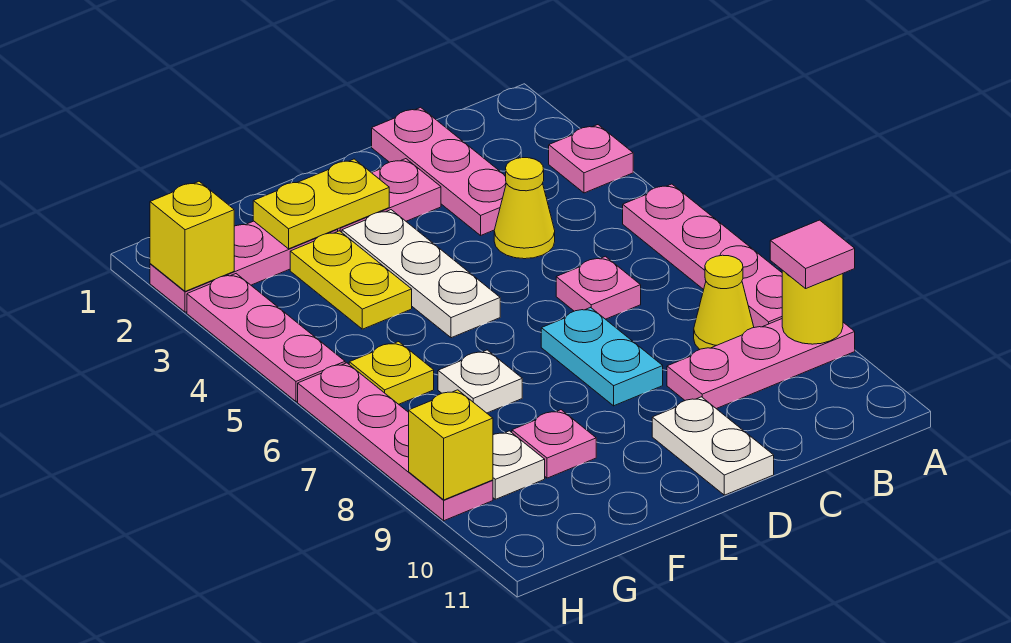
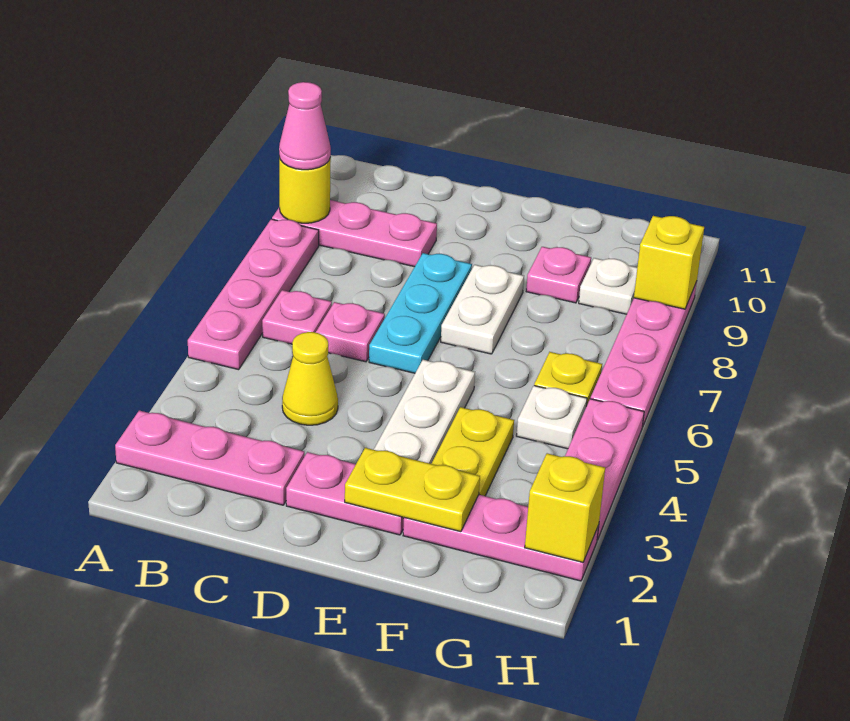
pink 1x1 plate [549,125,633,193] -> pink 1x1 plate moved to [262,290,332,344]
pink 1x1 tile [770,220,855,288] -> pink 1x1 cone [279,82,331,170]
yellow 1x1 cone [694,255,754,349] -> none
pink 1x3 plate [372,107,506,235] -> pink 1x3 plate turned to [115,410,304,505]
cyan 1x2 plate [541,308,663,406] -> cyan 1x3 plate [369,253,472,373]
white 1x2 plate [652,397,774,495] -> white 1x2 plate moved to [441,265,524,354]
white 1x1 plate [438,350,522,413] -> white 1x1 plate moved to [516,386,587,449]

